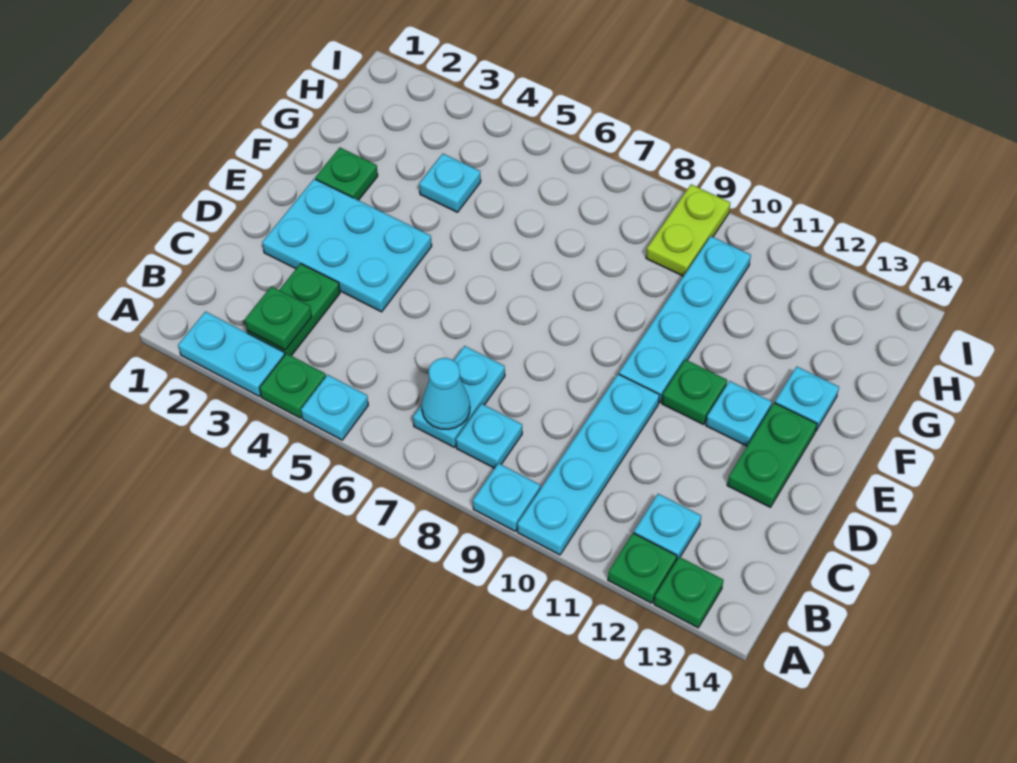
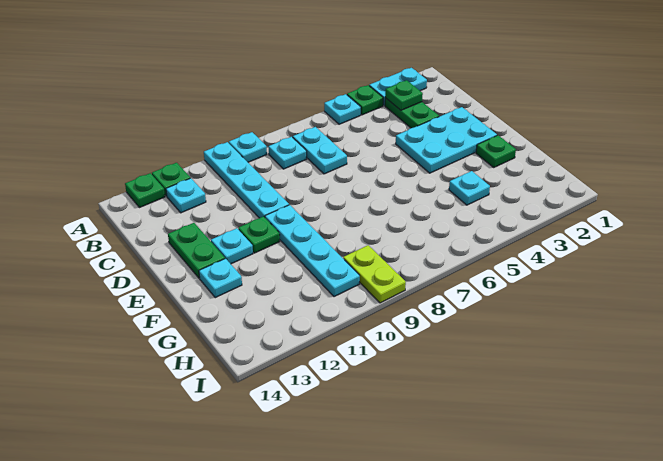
cyan 1x1 cone [422,358,470,429] -> none

